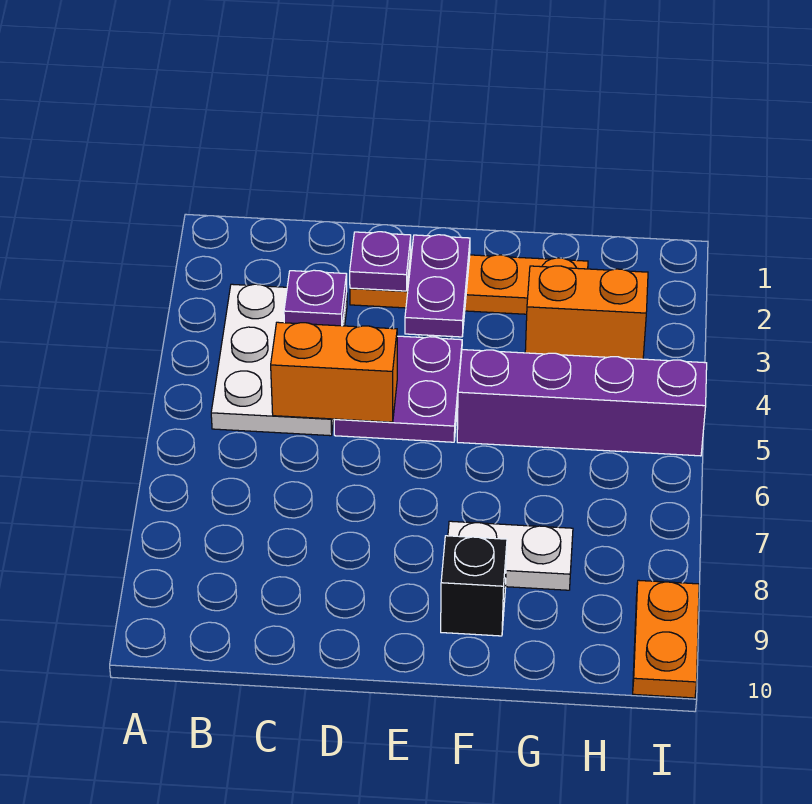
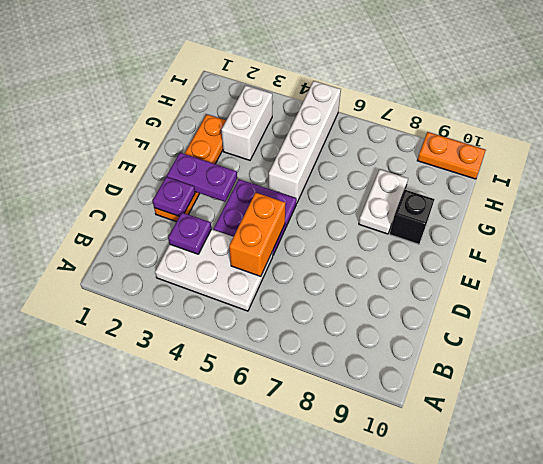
purple 1x4 brick [457,350,707,456] -> white 1x4 brick [269,81,341,204]
orange 1x2 brick [525,266,648,359] -> white 1x2 brick [221,85,272,160]

